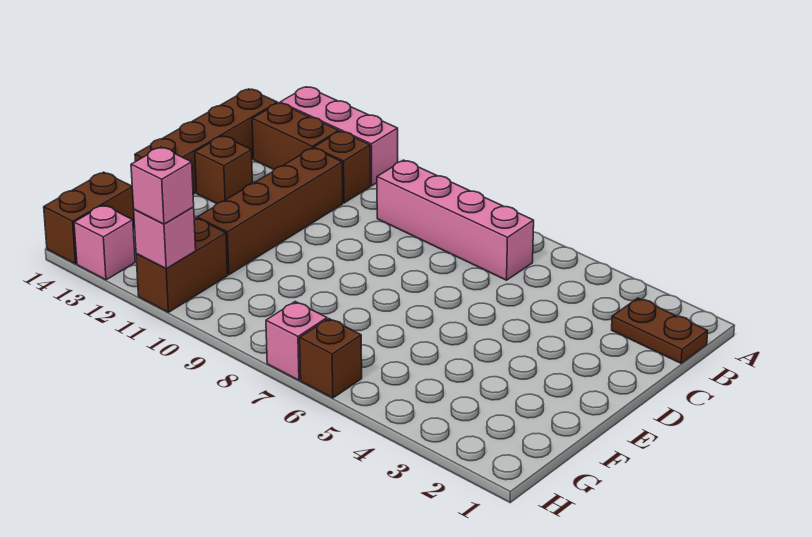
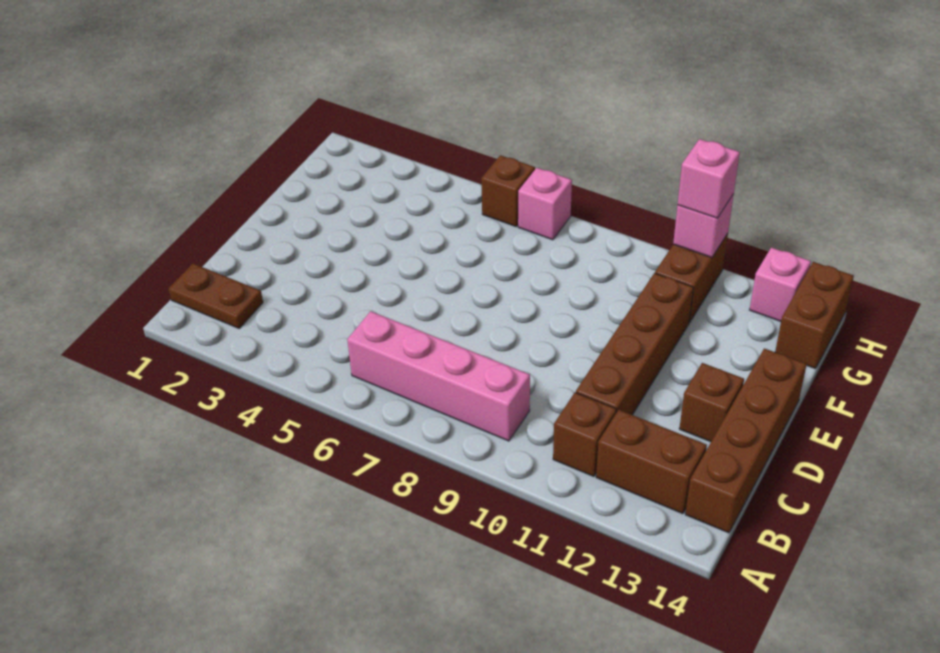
pink 1x3 brick [280,87,398,186] -> none

